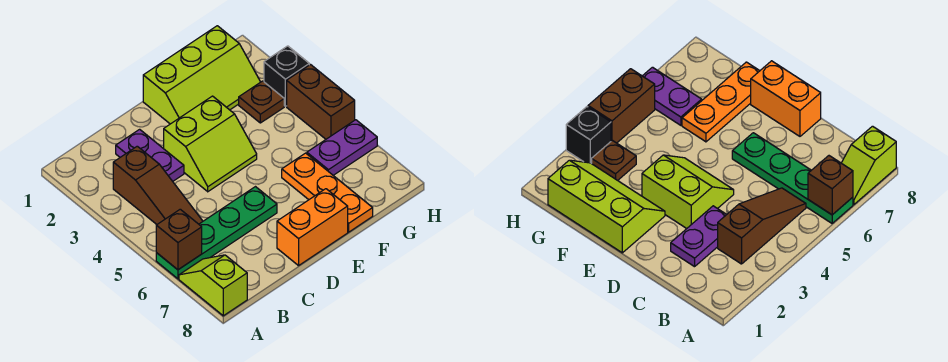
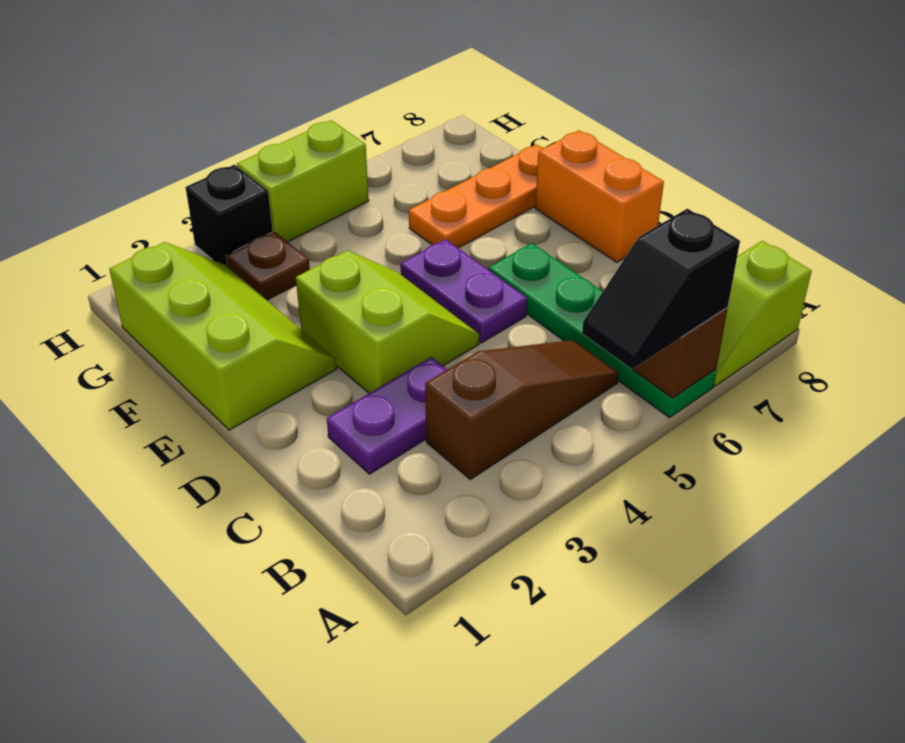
none -> black 1x2 slope [582,209,740,369]
purple 1x2 plate [307,120,377,175] -> purple 1x2 plate moved to [401,239,527,343]
brown 1x2 brick [287,65,355,139] -> lime 1x2 brick [237,120,369,242]

